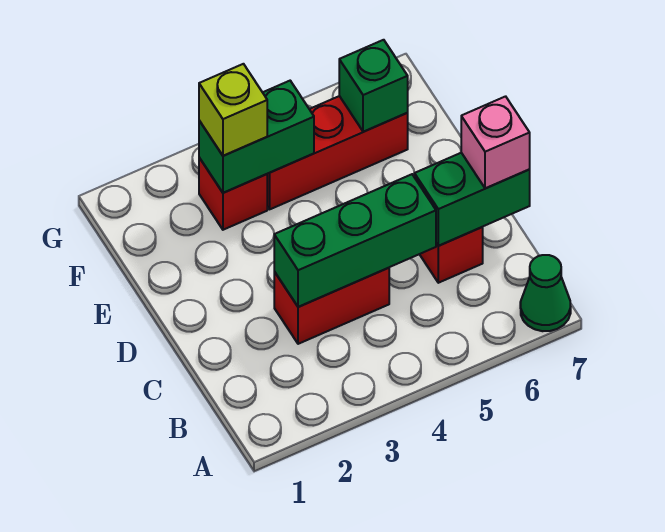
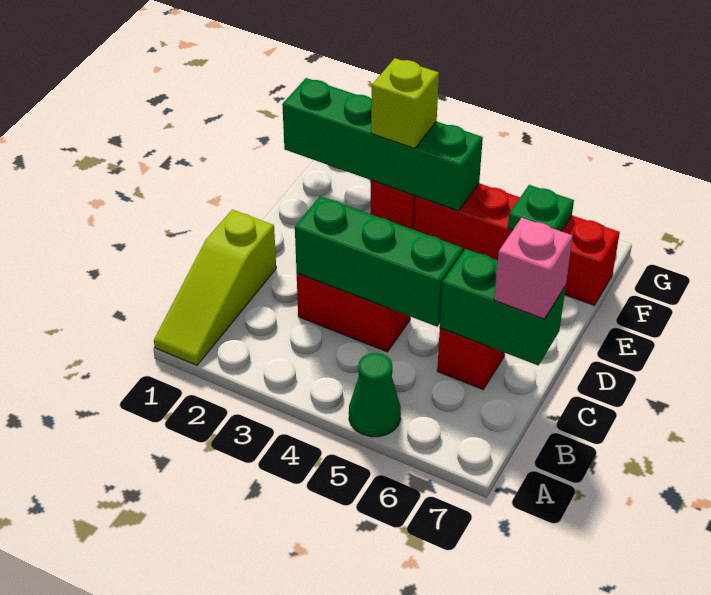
none -> lime 1x3 slope [154,210,276,365]
green 1x1 cone [520,255,571,331] -> green 1x1 cone moved to [349,353,401,437]
green 1x2 brick [199,81,314,193] -> green 1x4 brick [282,78,483,211]
red 1x3 brick [267,96,408,209] -> red 1x4 brick [414,183,620,305]
green 1x1 brick [339,40,408,132] -> green 1x1 plate [508,185,574,231]

